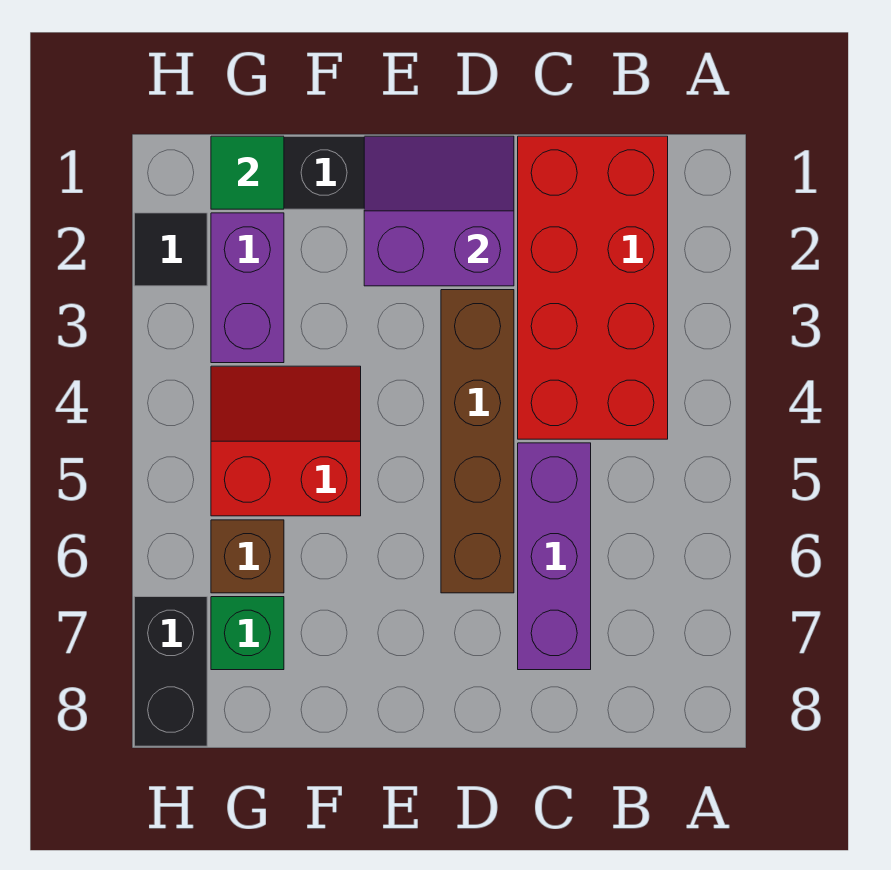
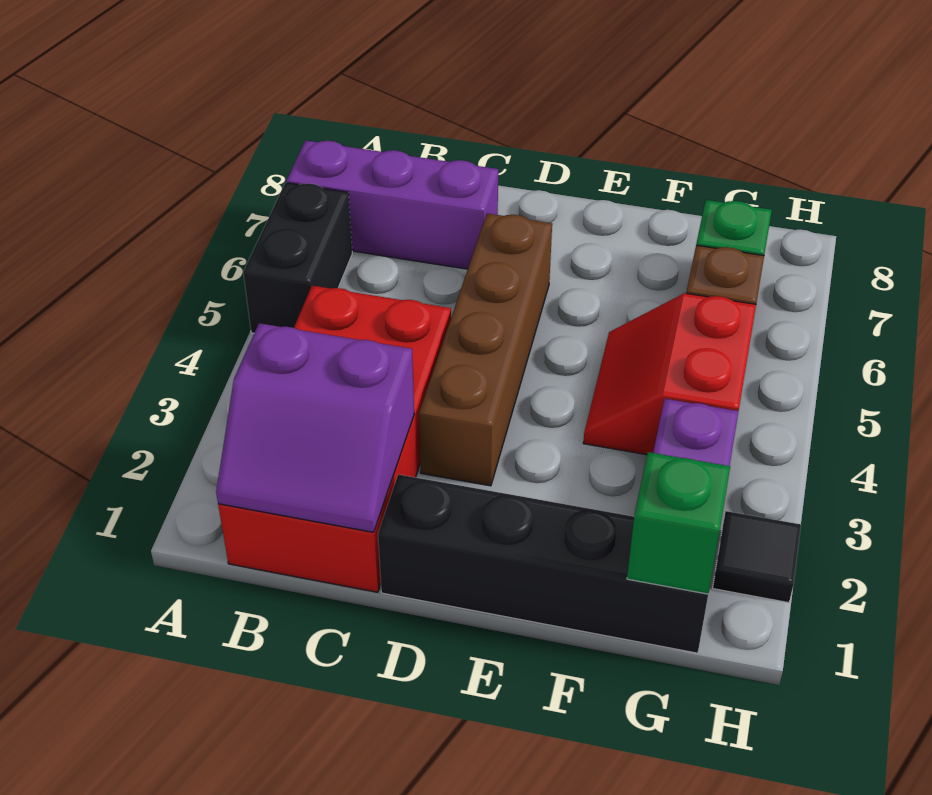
purple 1x3 brick [518,443,591,670] -> purple 1x3 brick turned to [286,140,498,269]
purple 2x2 slope [364,136,514,286] -> purple 2x2 slope moved to [216,323,414,532]
red 2x2 slope [211,366,361,516] -> red 2x2 slope turned to [583,293,756,455]
green 1x1 tile [211,136,284,209] -> green 1x1 brick [627,452,730,594]
black 1x2 brick [134,597,207,746] -> black 1x2 brick moved to [243,183,352,333]

